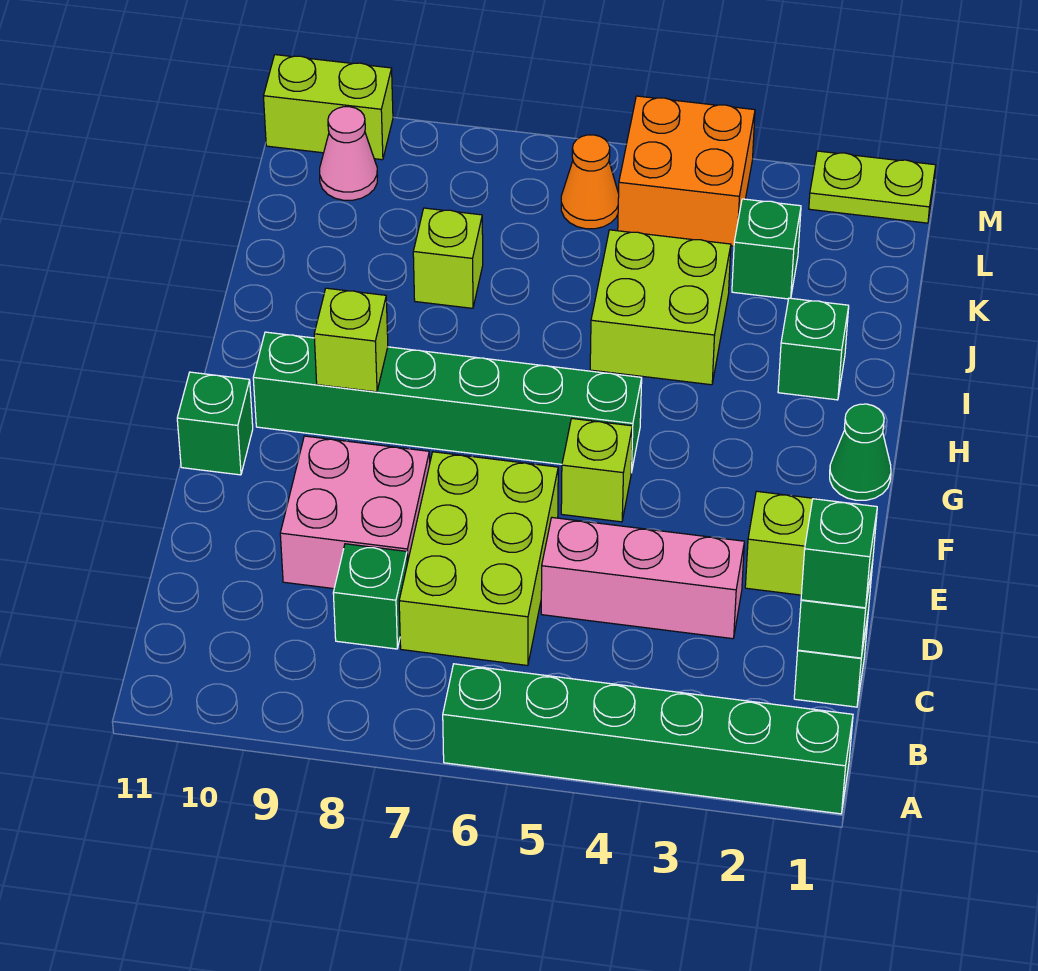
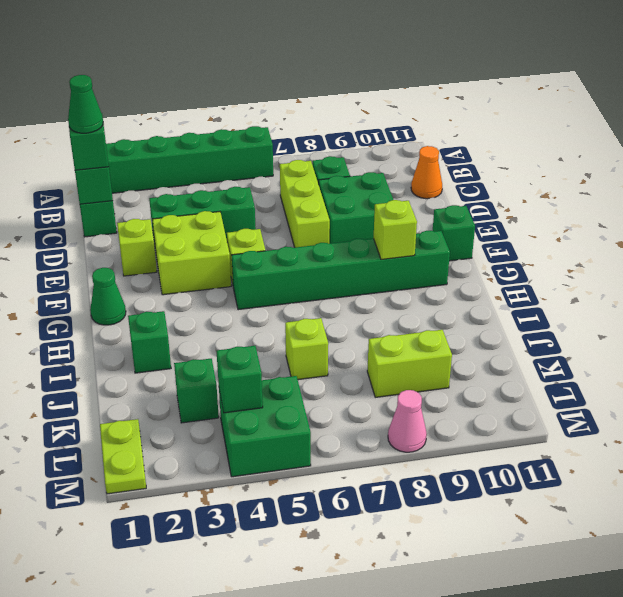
none -> green 1x1 cone [68,75,103,133]
lime 2x3 brick [399,452,558,666] -> lime 1x3 brick [280,160,330,247]
pink 1x3 brick [541,518,744,639] -> green 1x3 brick [149,187,256,244]
pink 2x2 brick [280,436,430,589] -> green 2x2 brick [319,172,393,244]
lime 2x2 brick [590,230,731,385] -> lime 2x2 brick moved to [152,211,231,295]
lime 1x1 brick [413,208,483,308] -> lime 1x1 brick moved to [285,318,328,380]
orange 2x2 brick [618,96,755,246] -> green 2x2 brick [219,376,311,477]
none -> green 1x1 brick [217,346,263,413]
orange 1x1 cone [561,135,619,229] -> orange 1x1 cone moved to [411,146,442,199]
pink 1x1 cone [320,107,377,200] -> pink 1x1 cone moved to [388,390,427,452]
lime 1x2 plate [809,151,936,223] -> lime 1x2 plate turned to [100,419,146,494]
lime 1x2 brick [264,55,393,160] -> lime 1x2 brick moved to [367,330,452,397]

